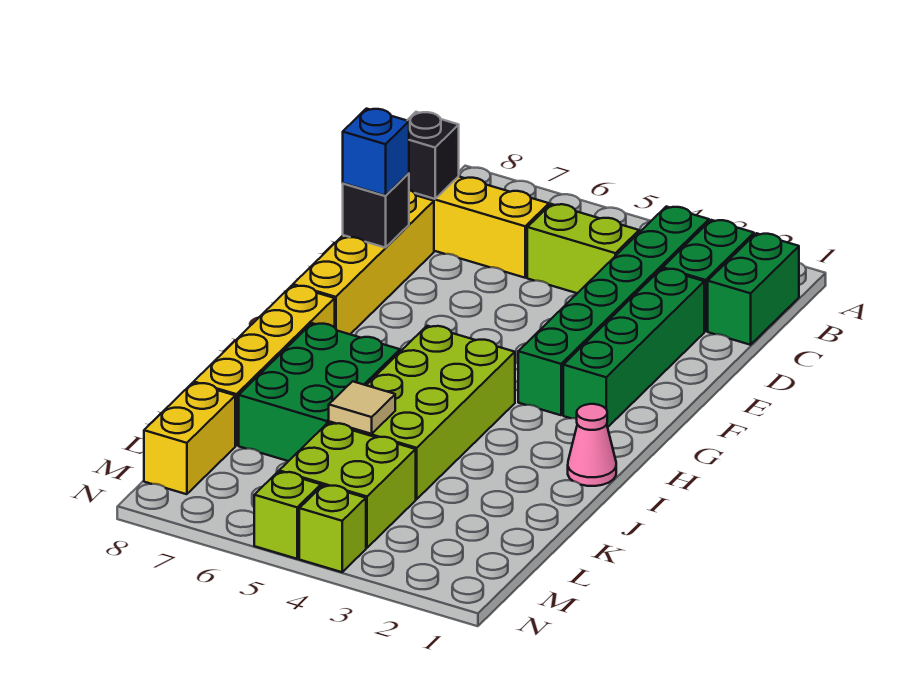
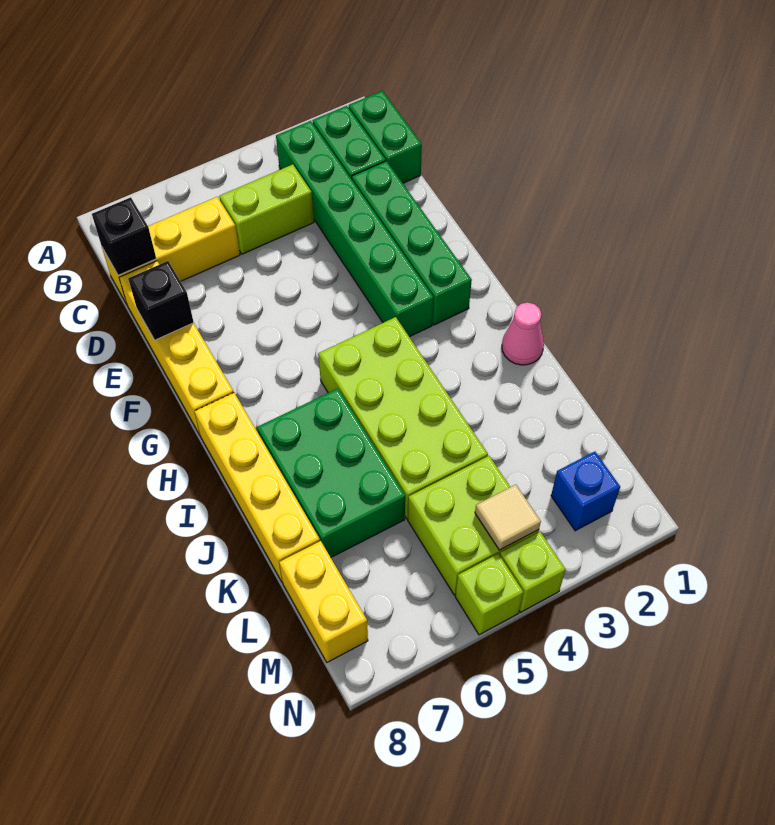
blue 1x1 brick [343,109,409,196] -> blue 1x1 brick moved to [551,452,620,531]
tan 1x1 tile [329,381,395,434] -> tan 1x1 tile moved to [475,485,541,550]

